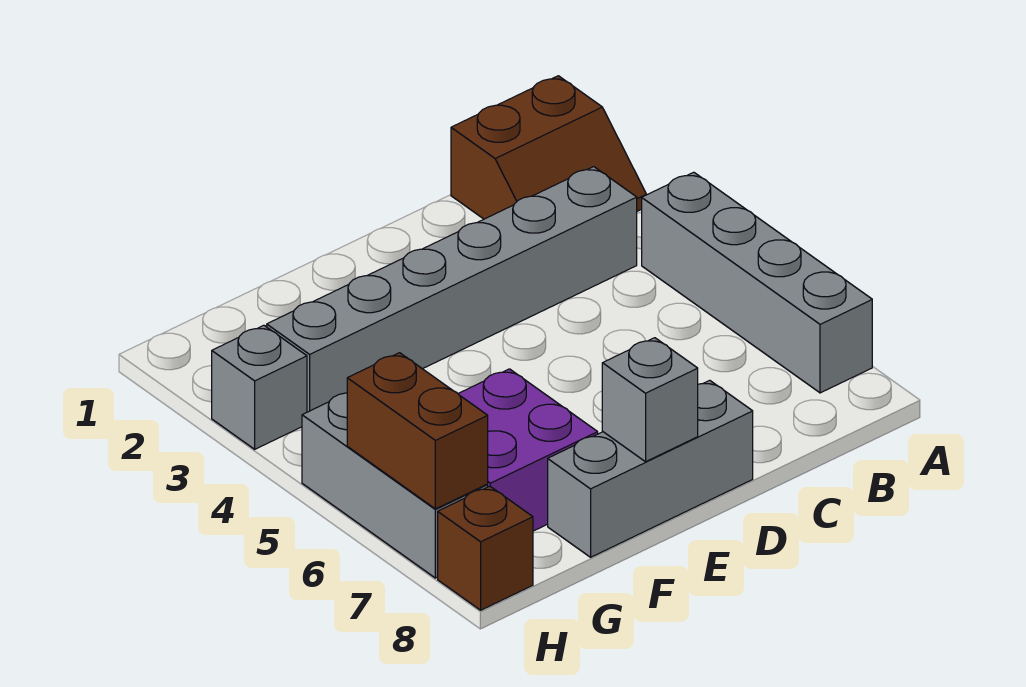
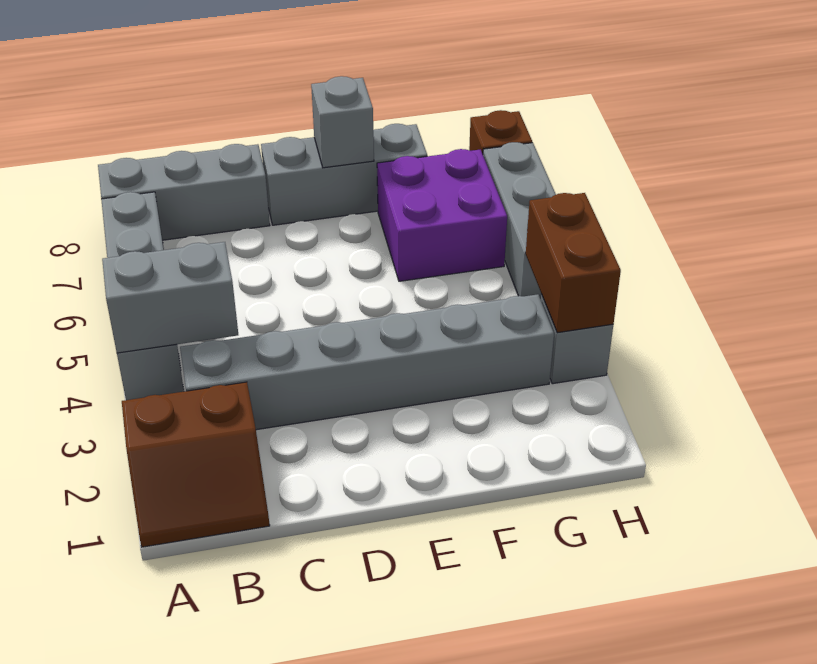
brown 2x2 slope [451,76,647,219] -> brown 2x2 slope turned to [122,382,270,547]
none -> grey 1x2 brick [102,242,238,353]
none -> grey 1x3 brick [98,144,270,240]
brown 1x2 brick [347,353,488,509] -> brown 1x2 brick moved to [526,193,621,333]

